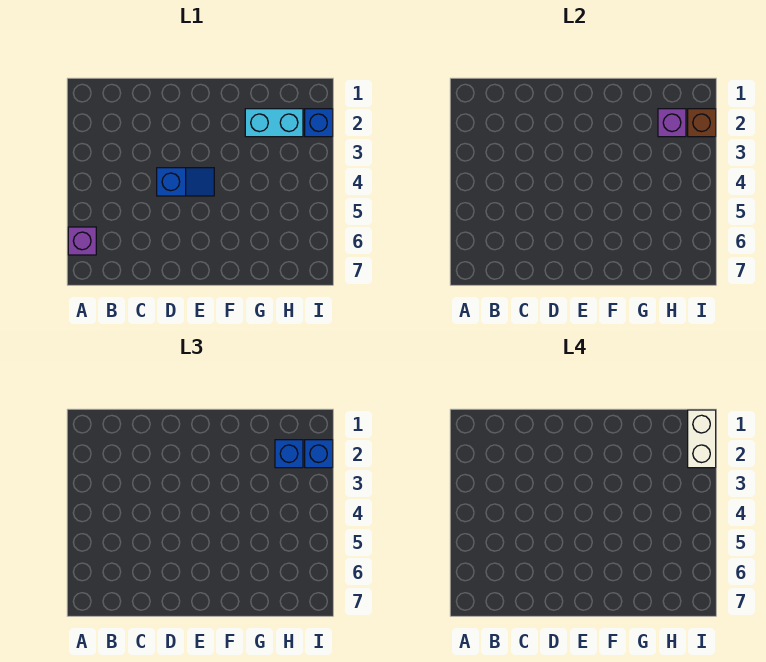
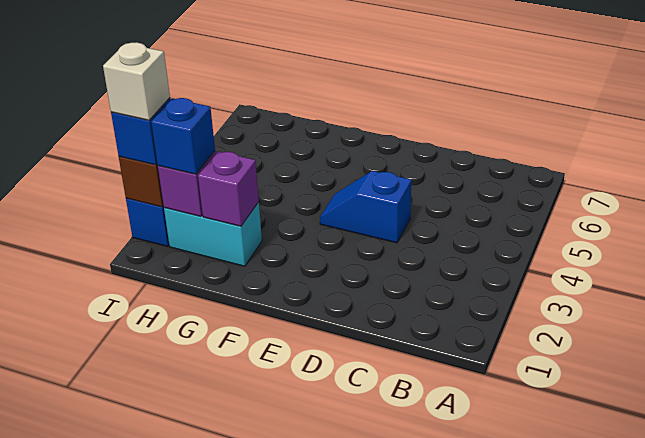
purple 1x1 brick [68,227,96,255] -> purple 1x1 brick moved to [198,151,259,226]
white 1x2 brick [688,410,716,468] -> white 1x1 brick [103,42,170,120]

